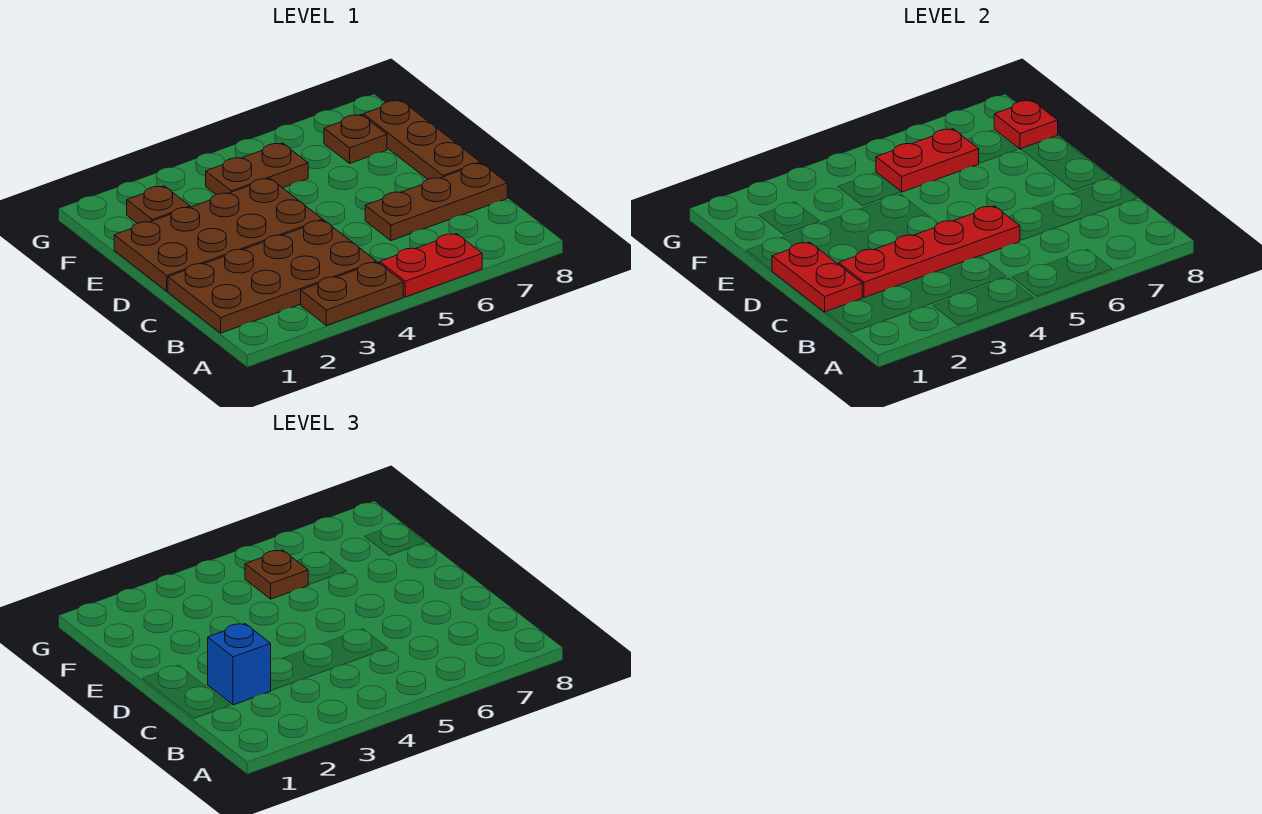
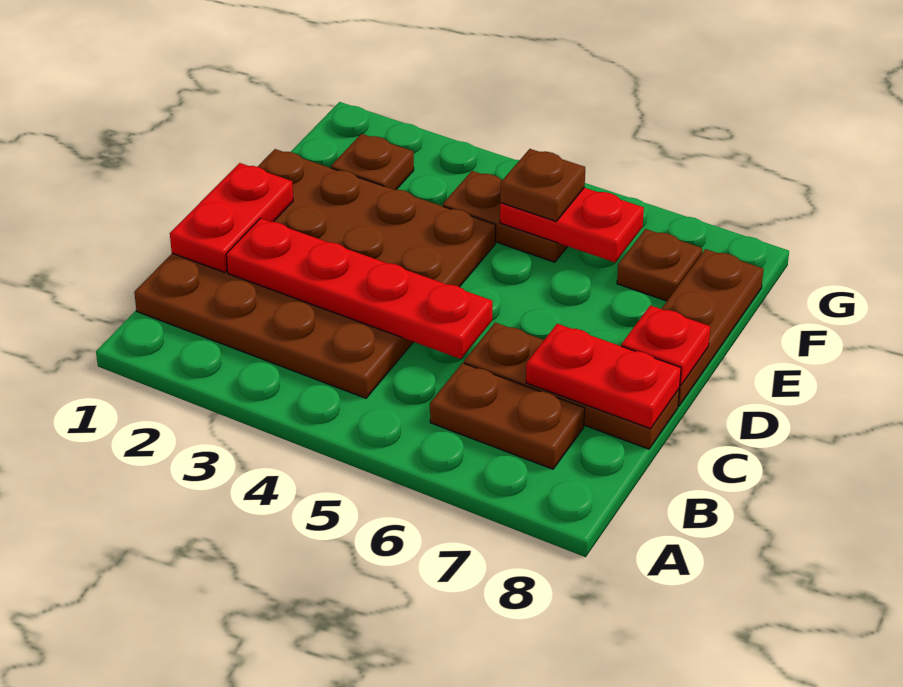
brown 1x2 plate [301,262,403,326] -> brown 1x2 plate moved to [430,363,585,469]
red 1x2 plate [380,234,482,297] -> red 1x2 plate moved to [526,324,681,429]
blue 1x1 brick [208,624,271,705] -> none
red 1x1 plate [994,100,1058,149] -> red 1x1 plate moved to [621,305,710,386]

